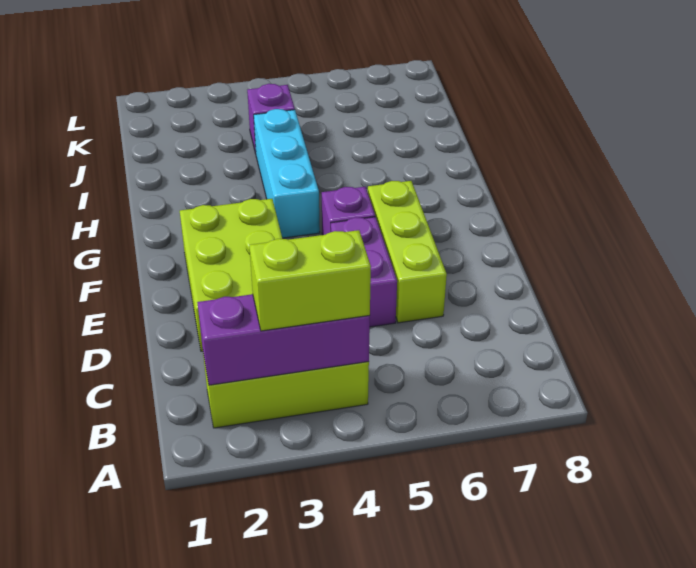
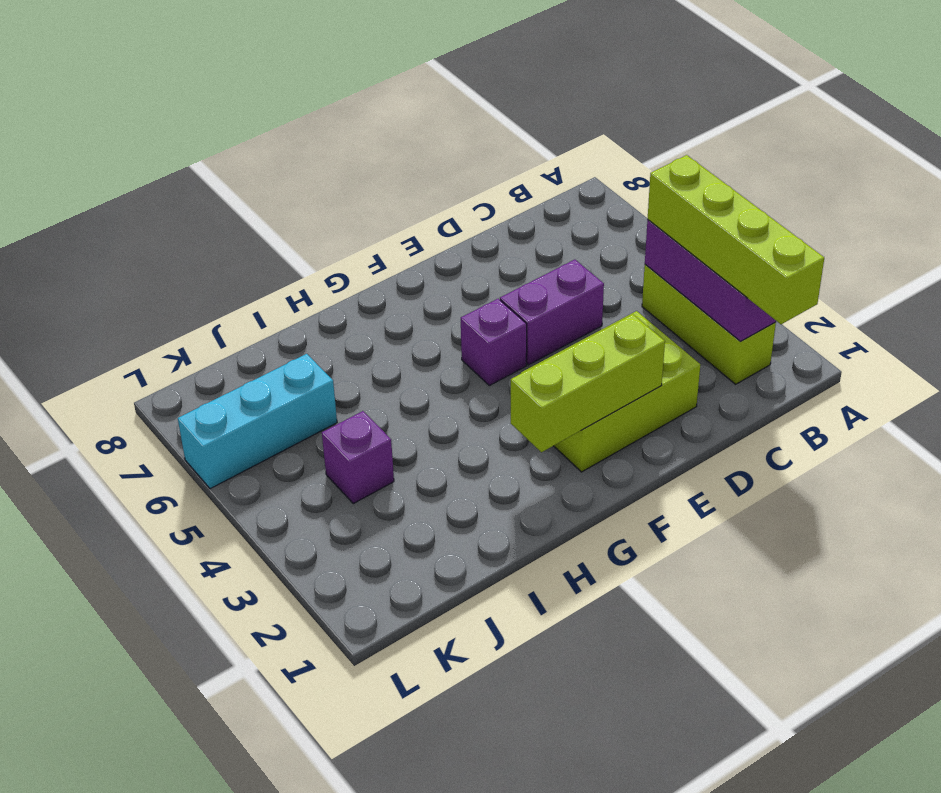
lime 1x2 brick [249,230,371,331] -> lime 1x4 brick [648,155,824,324]
lime 1x3 brick [368,181,447,323] -> lime 1x3 brick moved to [511,314,665,452]
cyan 1x3 brick [254,109,320,238] -> cyan 1x3 brick moved to [178,354,337,489]

